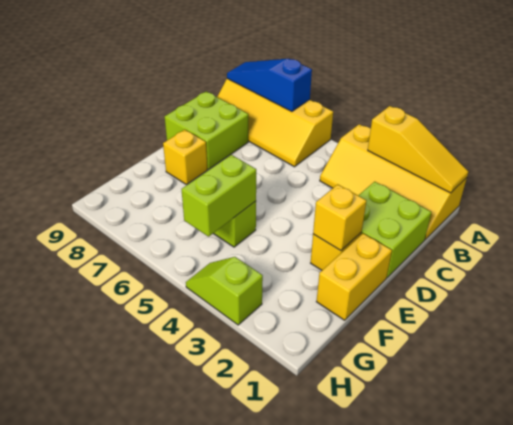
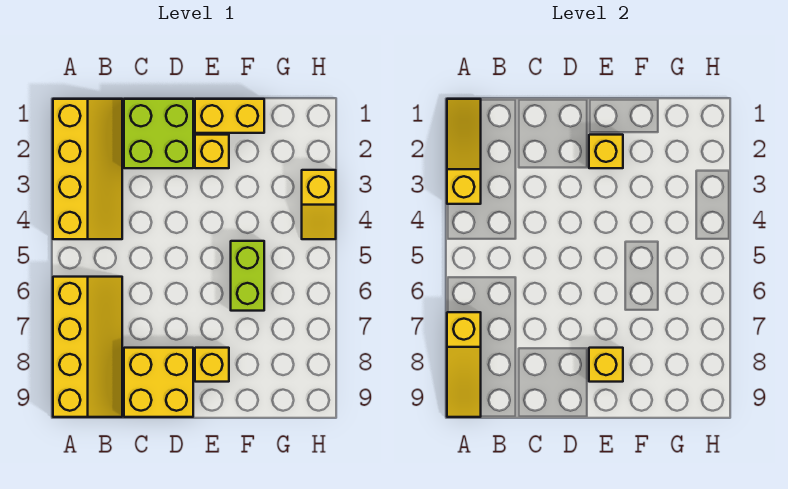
blue 1x3 slope [227,59,312,111] -> yellow 1x3 slope [447,312,481,417]
lime 2x2 brick [165,91,248,170] -> yellow 2x2 brick [124,348,193,417]
none -> yellow 1x1 brick [589,348,623,382]
lime 1x2 brick [181,155,256,237] -> none
lime 1x2 slope [186,257,263,325] -> yellow 1x2 slope [302,170,336,239]

